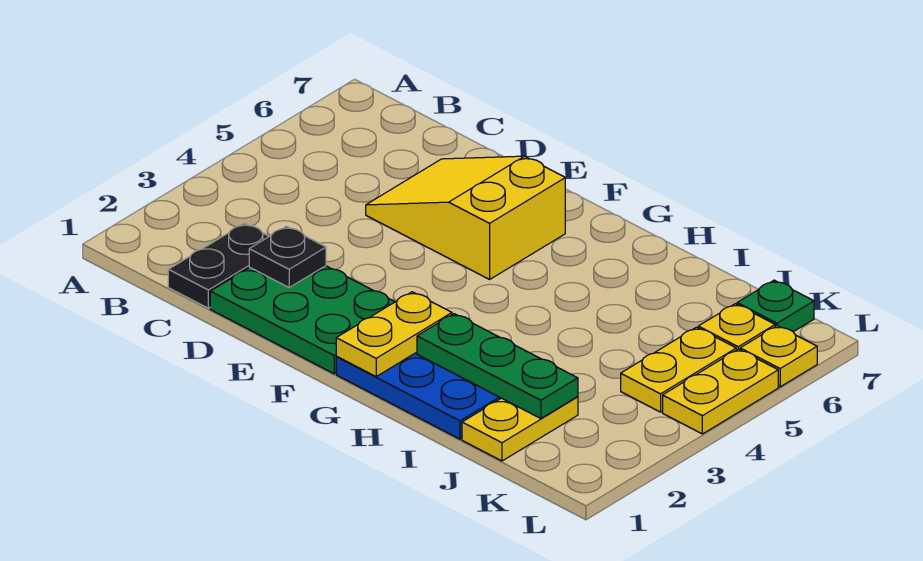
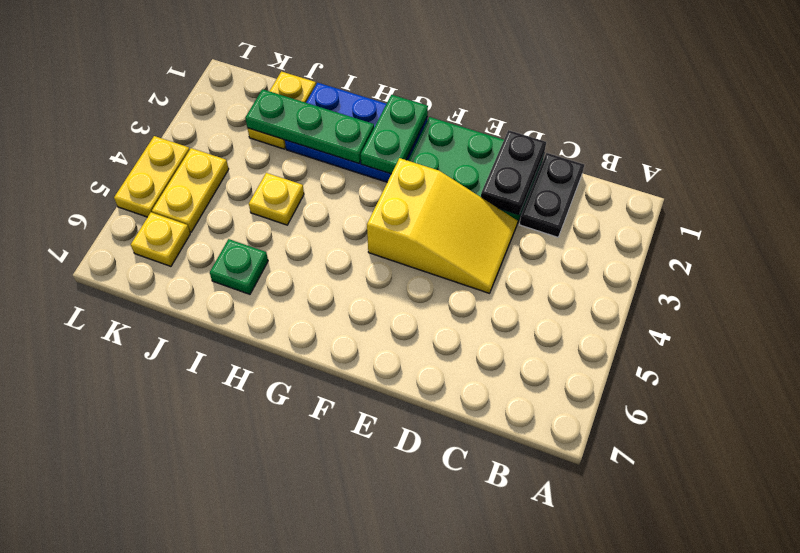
black 1x1 plate [249,226,326,287] -> black 1x2 plate [481,130,546,215]
yellow 2x3 slope [366,156,565,279] -> yellow 2x3 slope moved to [367,158,518,293]
yellow 1x2 plate [336,292,452,376] -> green 1x2 plate [361,95,428,174]
green 1x1 plate [737,280,814,332] -> green 1x1 plate moved to [210,239,268,294]
yellow 1x1 plate [740,326,817,387] -> yellow 1x1 plate moved to [249,173,304,225]

